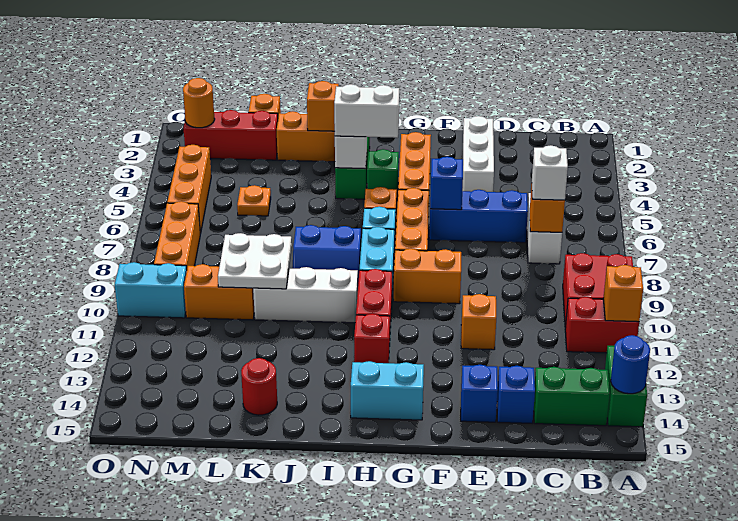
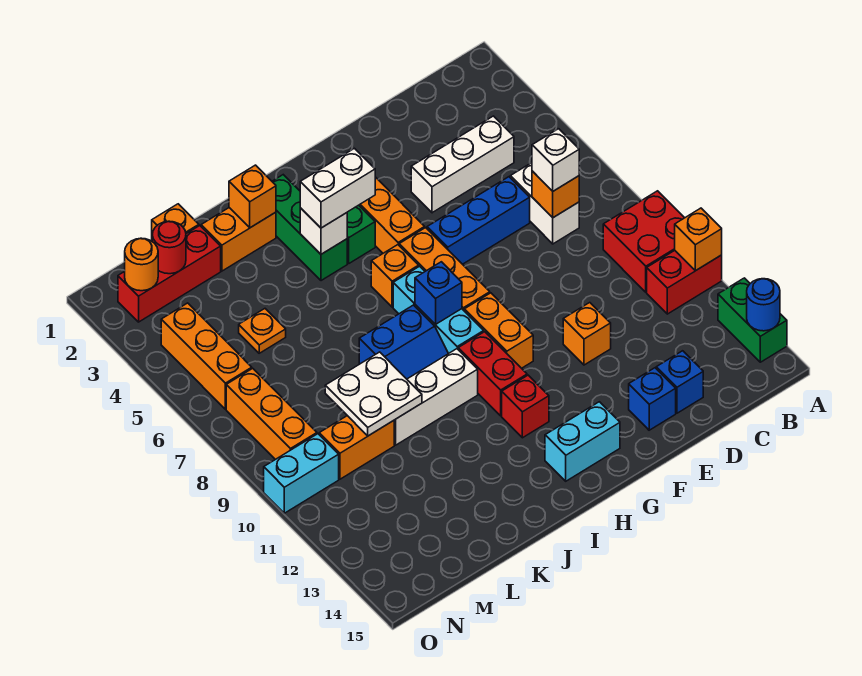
green 1x2 brick [534,367,610,426] -> none
white 1x3 brick [462,116,494,192] -> white 1x3 brick turned to [411,116,514,213]
blue 1x1 brick [430,157,463,210] -> blue 1x1 brick moved to [415,262,462,325]
orange 1x2 brick [394,249,461,304] -> orange 1x2 brick turned to [464,293,533,368]
red 1x1 round brick [241,358,277,415] -> red 1x1 round brick moved to [152,221,186,274]

